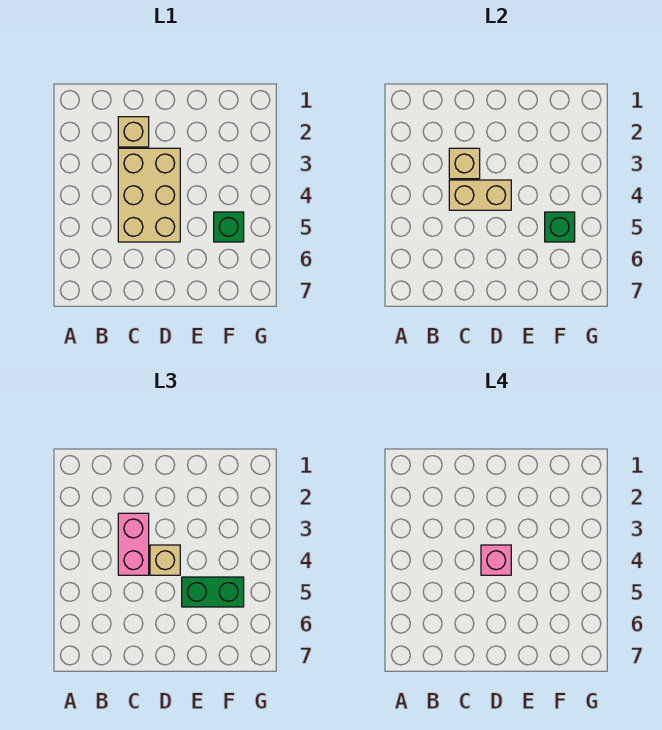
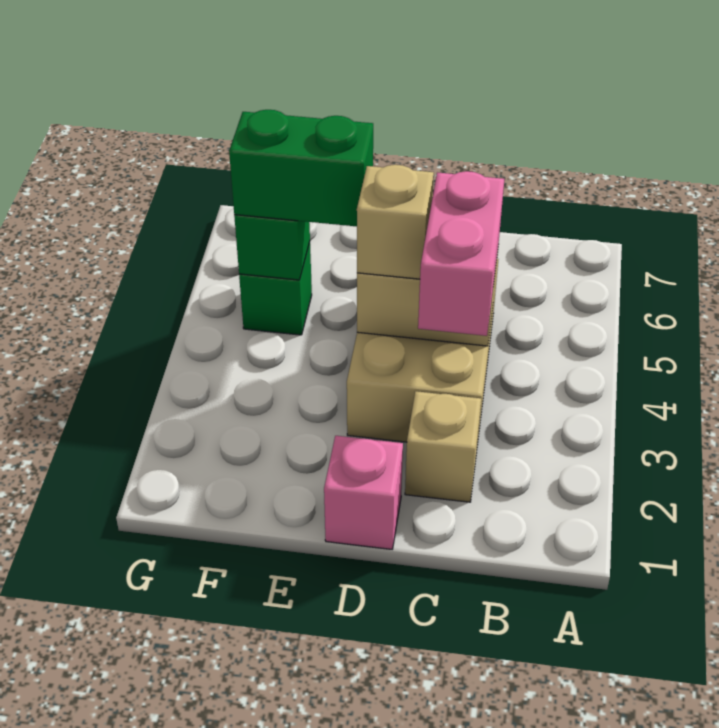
tan 1x1 brick [449,148,480,179] -> none
pink 1x1 brick [481,545,511,575] -> pink 1x1 brick moved to [324,436,403,549]

